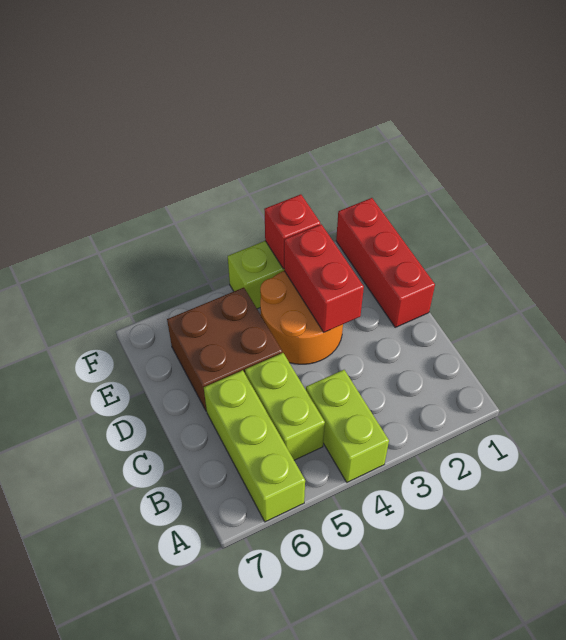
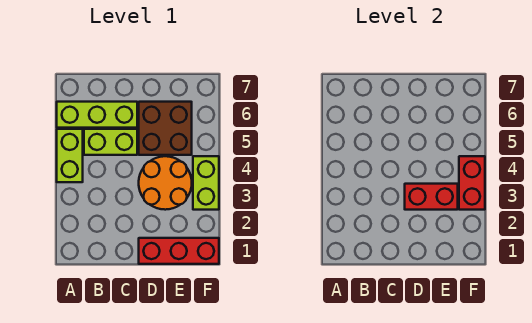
lime 1x2 brick [306,370,389,482] -> lime 1x2 brick turned to [57,129,83,182]
red 1x1 brick [264,194,320,269] -> red 1x2 brick [459,156,485,210]

